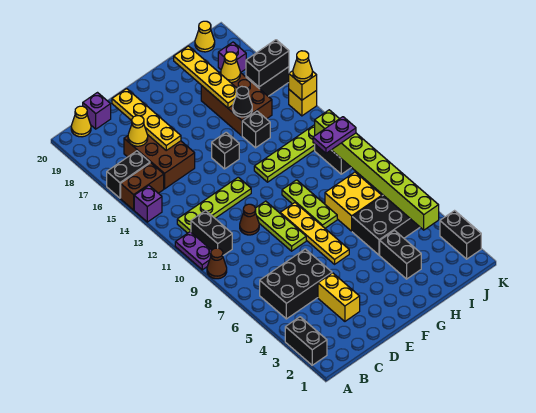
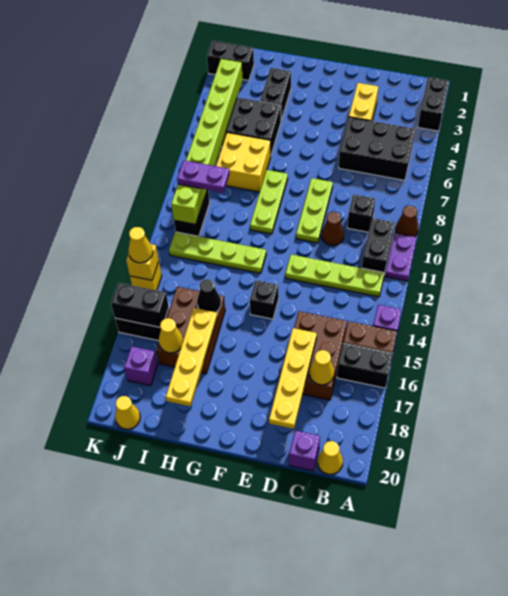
yellow 1x4 plate [280,203,349,264] -> none
black 1x1 brick [242,111,270,148] -> black 1x1 brick moved to [347,194,375,232]
black 1x2 brick [440,211,481,259] -> black 1x2 brick turned to [207,41,254,80]

